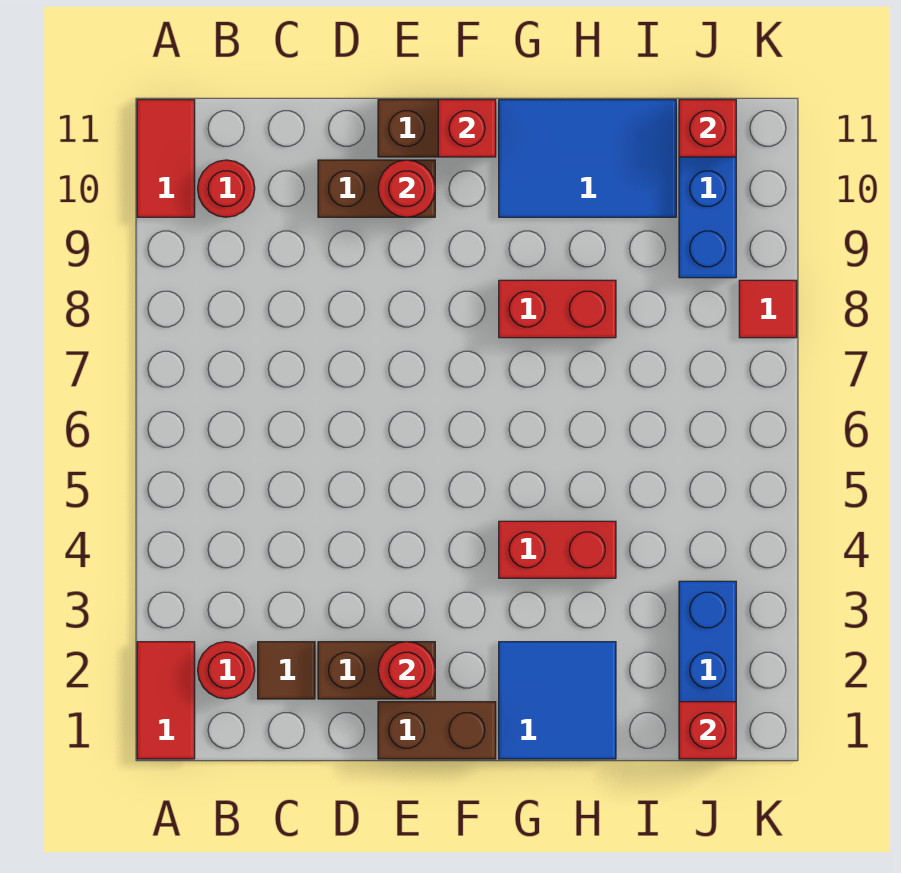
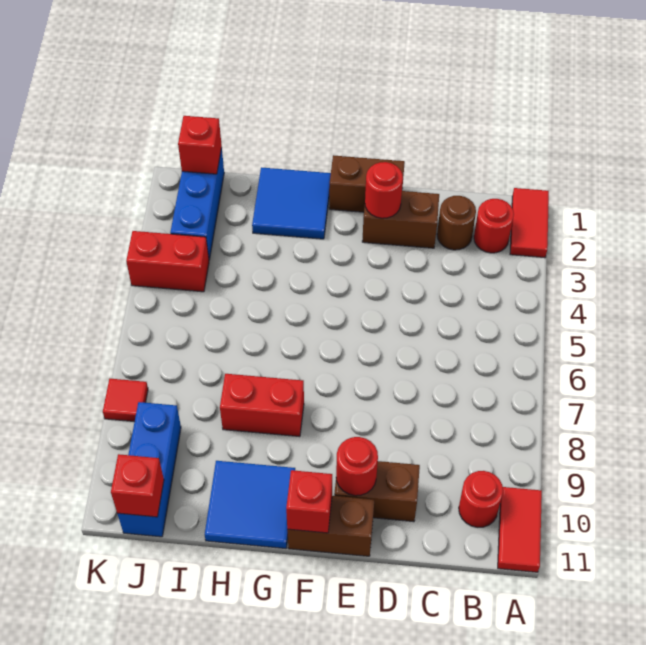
brown 1x1 tile [258,642,315,699] -> brown 1x1 round brick [437,196,476,250]
red 1x2 brick [499,521,616,578] -> red 1x2 brick moved to [126,231,209,292]
blue 2x3 tile [499,100,676,217] -> blue 2x2 tile [205,461,295,548]

